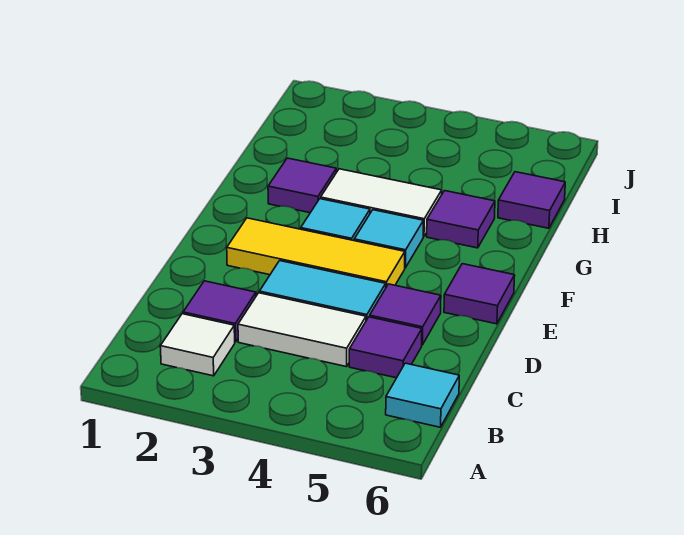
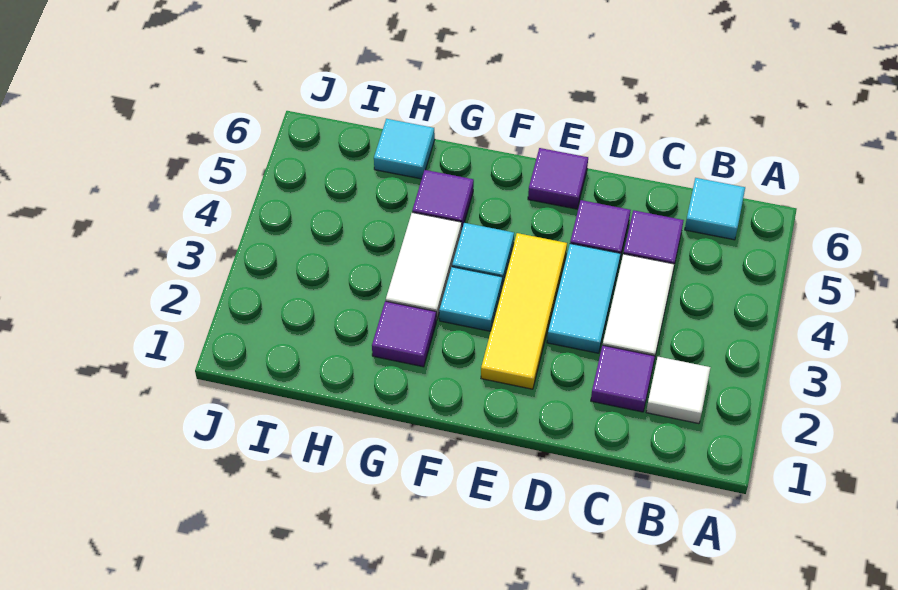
purple 1x1 tile [498,172,565,228] -> cyan 1x1 tile [374,119,435,179]

